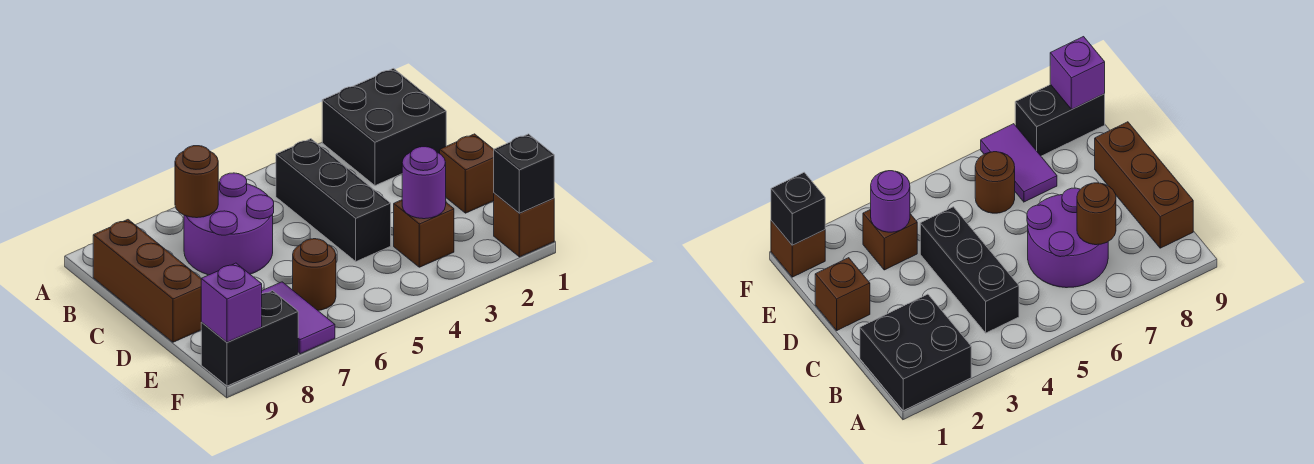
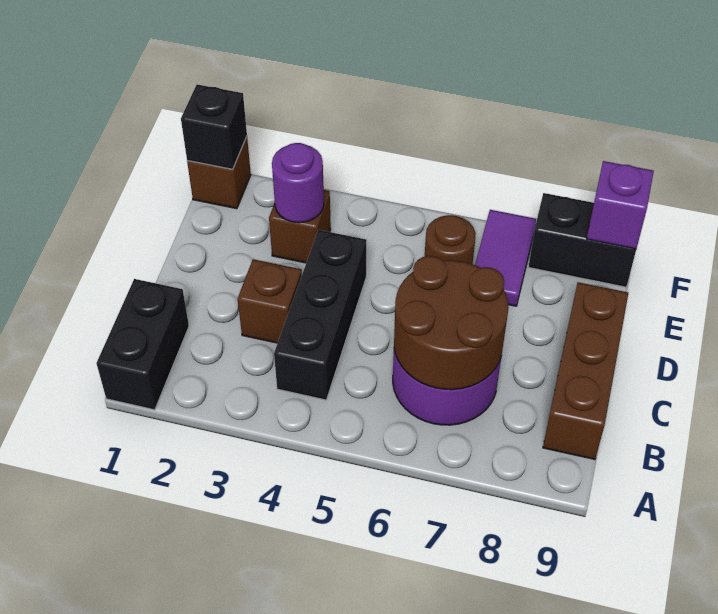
black 2x2 brick [322,68,446,186] -> black 1x2 brick [96,279,189,410]
brown 1x1 round brick [175,146,218,218] -> brown 2x2 round brick [394,256,508,390]
brown 1x1 brick [440,134,494,213] -> brown 1x1 brick moved to [238,259,302,343]

